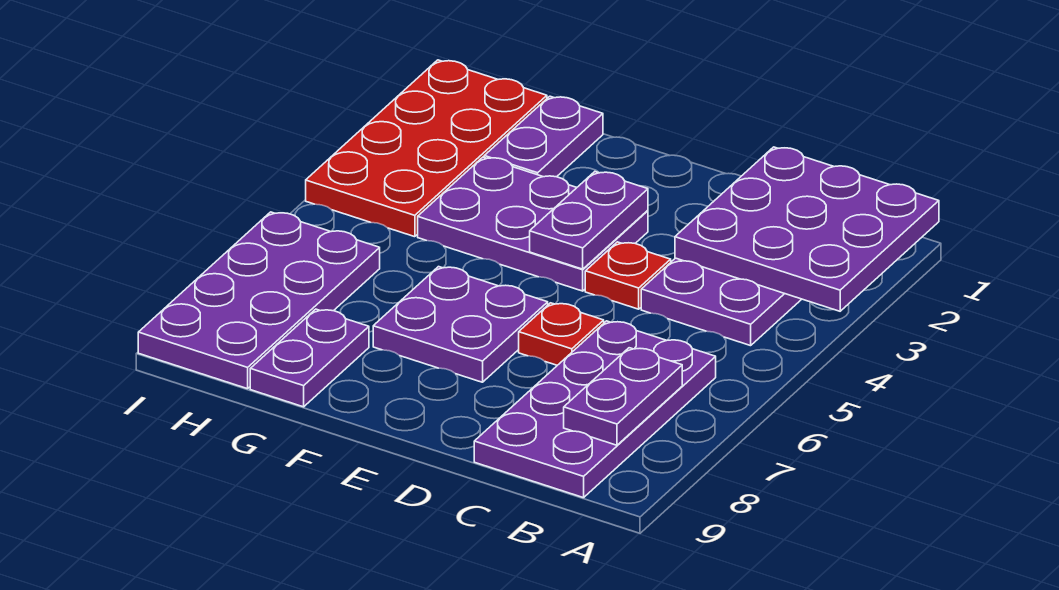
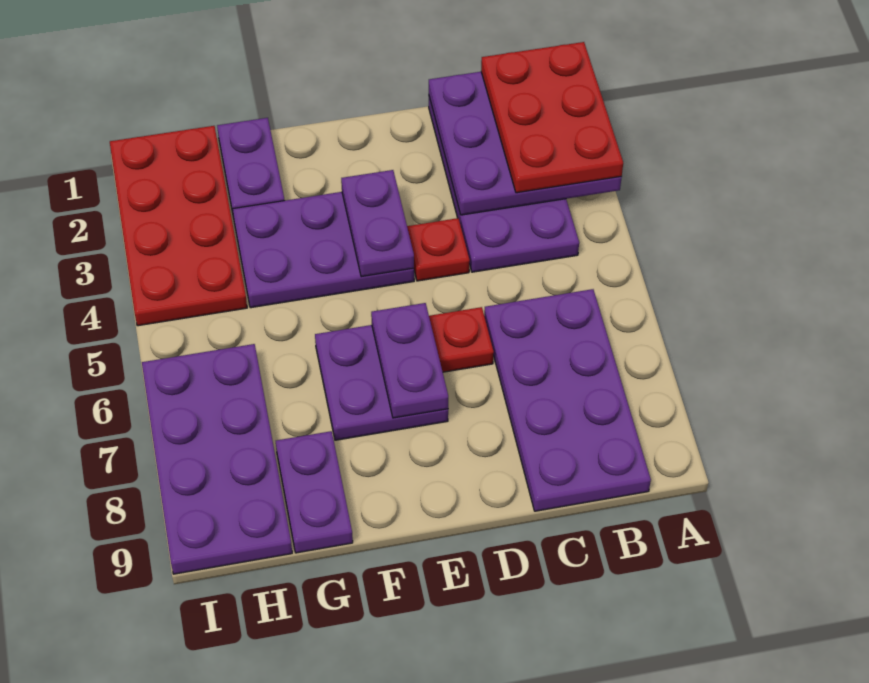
none -> red 2x3 plate [481,42,623,193]
purple 1x2 plate [564,348,682,445] -> purple 1x2 plate moved to [371,303,448,418]

